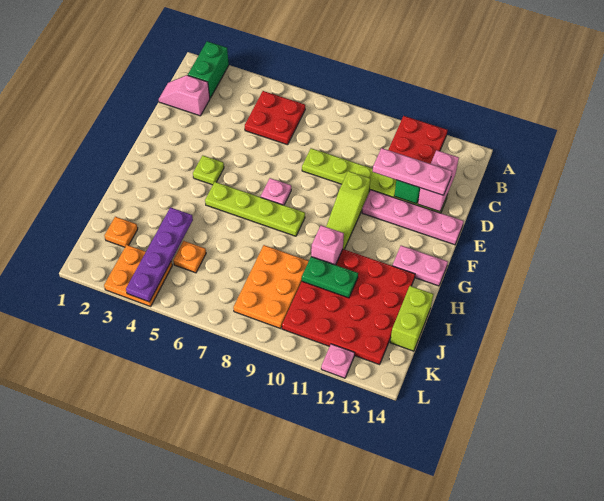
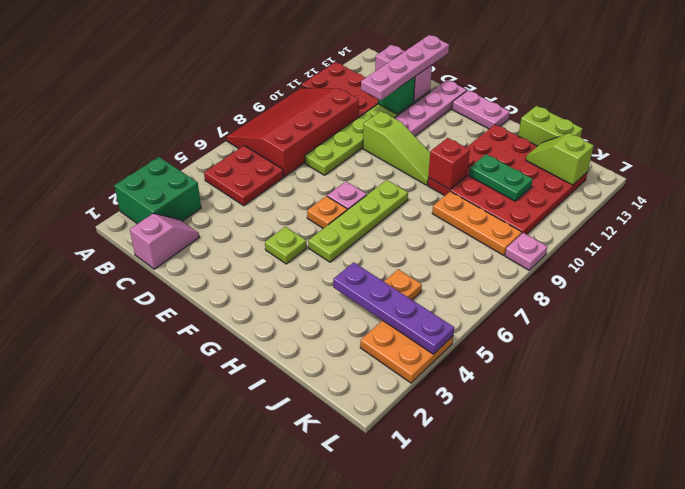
green 1x2 brick [188,41,229,98] -> green 2x2 brick [114,157,201,224]
none -> red 3x4 slope [226,88,359,177]
pink 1x2 slope [159,75,210,116] -> pink 1x2 slope turned to [130,214,199,269]
pink 1x3 plate [373,148,452,195] -> pink 1x4 plate [361,35,449,100]
pink 1x2 plate [392,246,448,286] -> pink 1x2 plate turned to [452,90,510,129]
pink 1x1 brick [311,225,344,265] -> red 1x1 brick [428,138,470,189]
orange 2x3 plate [233,245,309,329] -> orange 1x3 plate [432,191,522,255]
green 1x2 plate [302,257,358,298] -> green 1x2 plate turned to [469,154,533,201]
orange 1x1 plate [104,217,138,247] -> orange 1x1 plate moved to [307,196,347,228]
none -> lime 1x2 slope [526,133,594,185]
pink 1x1 plate [321,344,355,378] -> pink 1x1 plate moved to [505,233,547,270]

